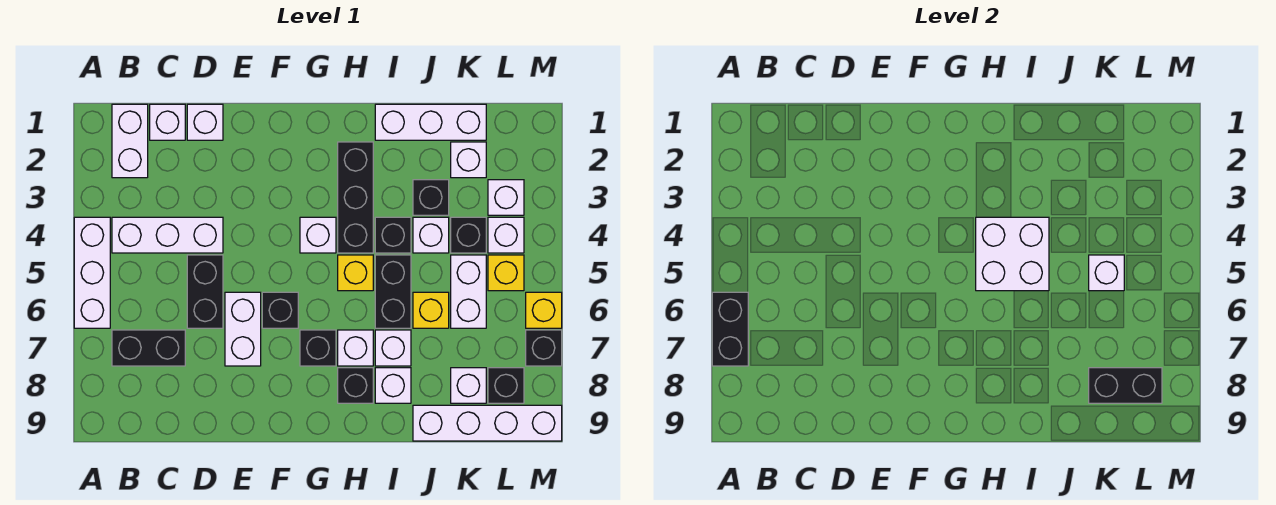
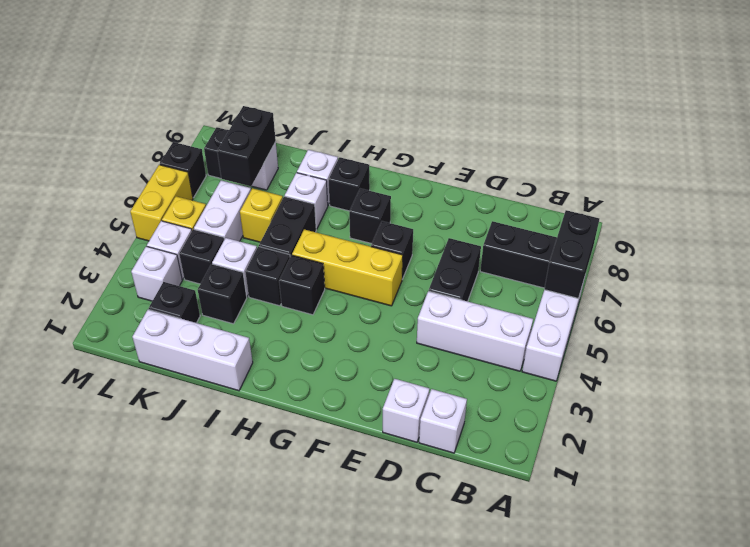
white 1x2 brick [112,104,148,178] -> none
white 1x2 brick [225,292,261,366] -> none
white 1x1 brick [300,217,336,253] -> none
black 1x3 brick [338,142,373,253] -> black 1x1 brick [279,255,325,315]
white 2x2 brick [976,217,1049,291] -> none
yellow 1x1 brick [338,255,373,291] -> yellow 1x3 brick [292,229,403,306]
white 1x1 brick [338,330,373,366] -> none
white 1x4 brick [413,405,562,441] -> none
white 1x1 brick [451,142,486,178] -> black 1x1 brick [149,282,200,323]
white 1x1 brick [1089,255,1124,291] -> none
black 1x2 brick [1089,368,1162,403] -> black 1x2 brick turned to [217,106,276,186]
yellow 1x1 brick [526,292,562,328] -> yellow 1x2 brick [130,165,193,241]

